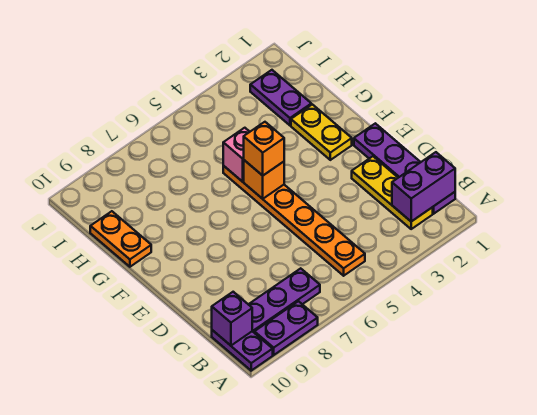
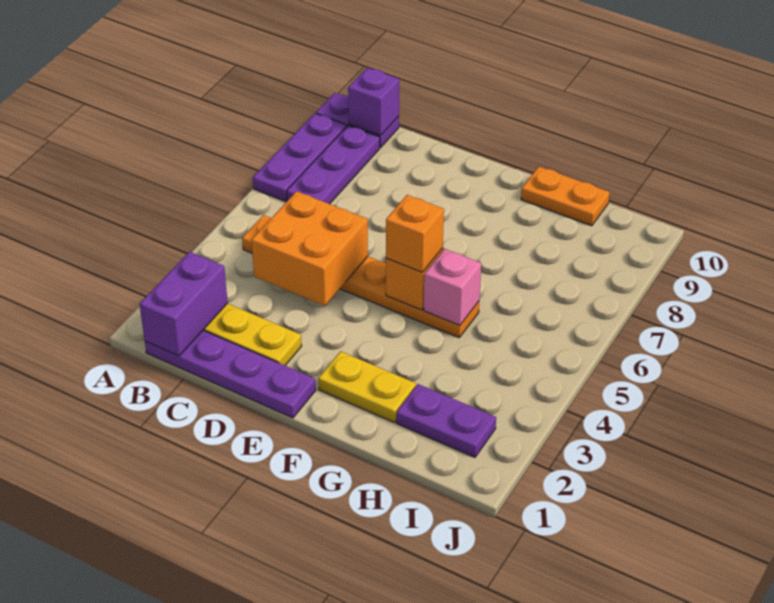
purple 1x2 plate [254,301,318,355] -> purple 1x3 plate [253,113,346,201]
none -> orange 2x2 brick [251,191,368,306]

